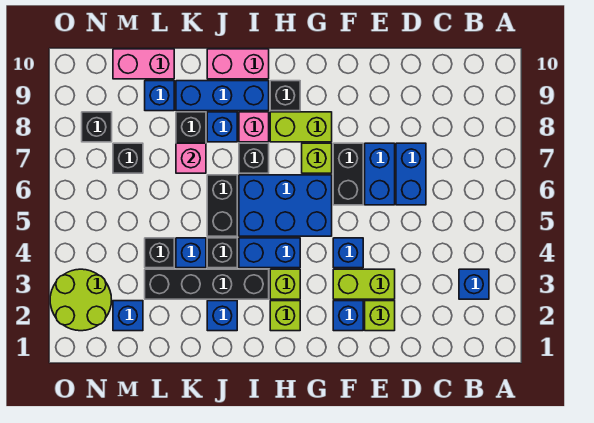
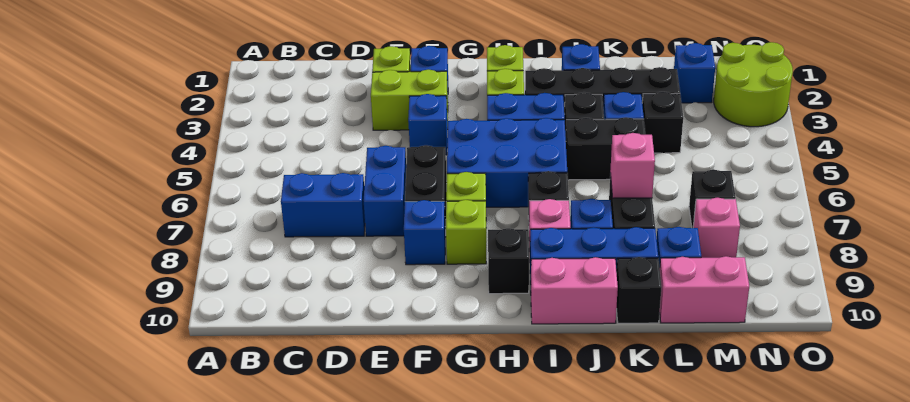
blue 1x1 brick [459,269,489,299] -> blue 1x1 brick moved to [404,200,445,265]
blue 1x2 brick [396,143,426,205] -> blue 1x2 brick turned to [281,173,365,237]
lime 1x2 brick [270,112,332,142] -> lime 1x1 brick [446,200,486,264]
black 1x2 brick [207,175,237,236] -> black 1x2 brick turned to [566,117,645,180]
none -> pink 1x1 brick [693,198,740,258]
black 1x1 brick [82,112,112,142] -> black 1x1 brick moved to [616,257,662,323]

